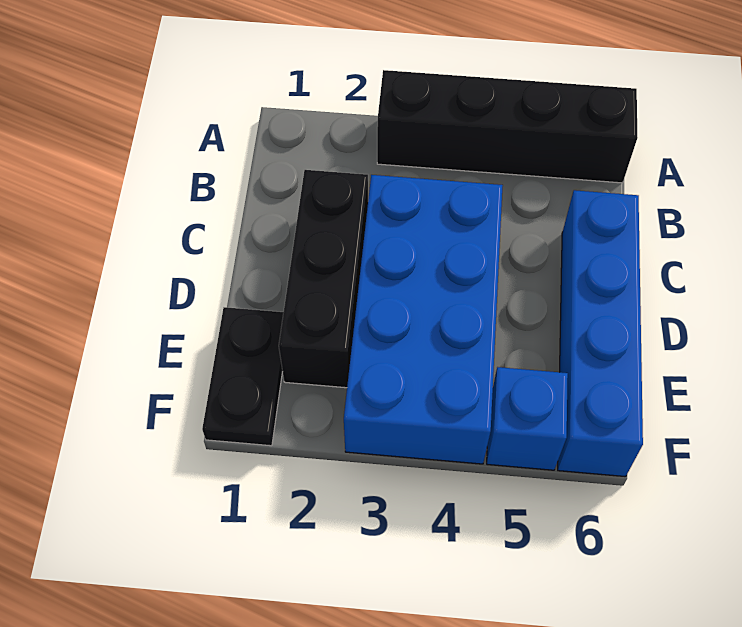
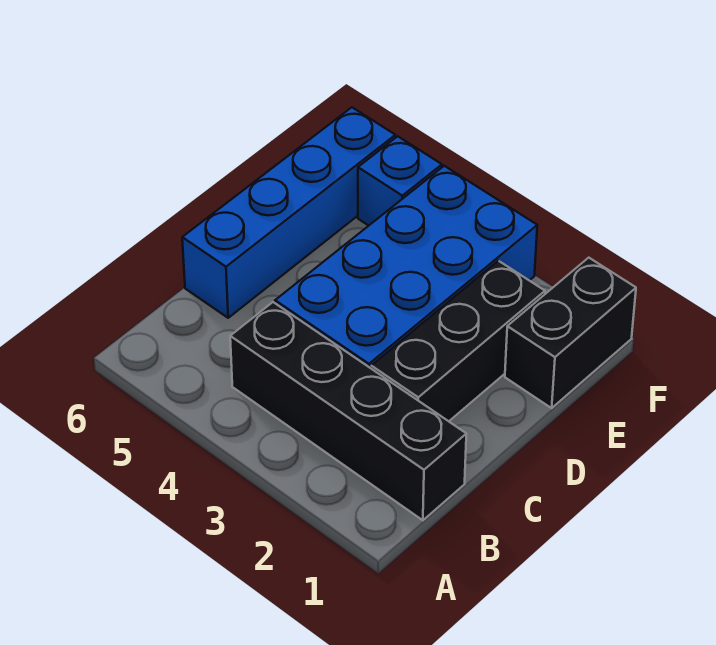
black 1x4 brick [377,70,638,183] -> black 1x4 brick moved to [230,302,466,520]
black 1x2 plate [202,307,284,446] -> black 1x2 brick [505,258,636,408]

